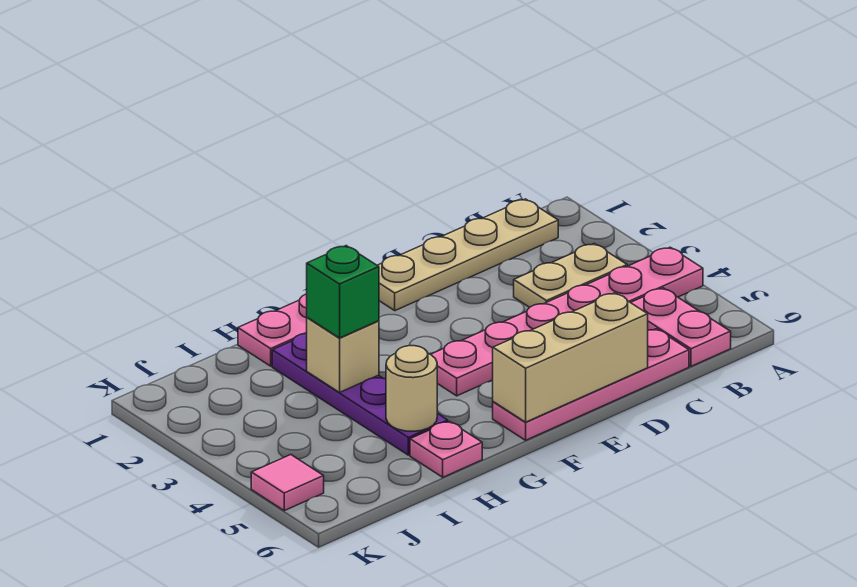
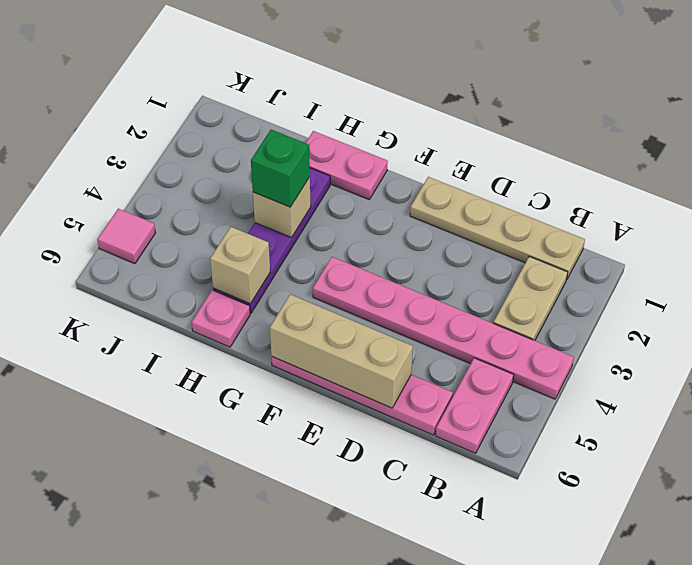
tan 1x2 plate [514,244,627,307] -> tan 1x2 plate turned to [493,257,568,341]
tan 1x1 round brick [386,346,437,431] -> tan 1x1 brick [210,227,270,304]

